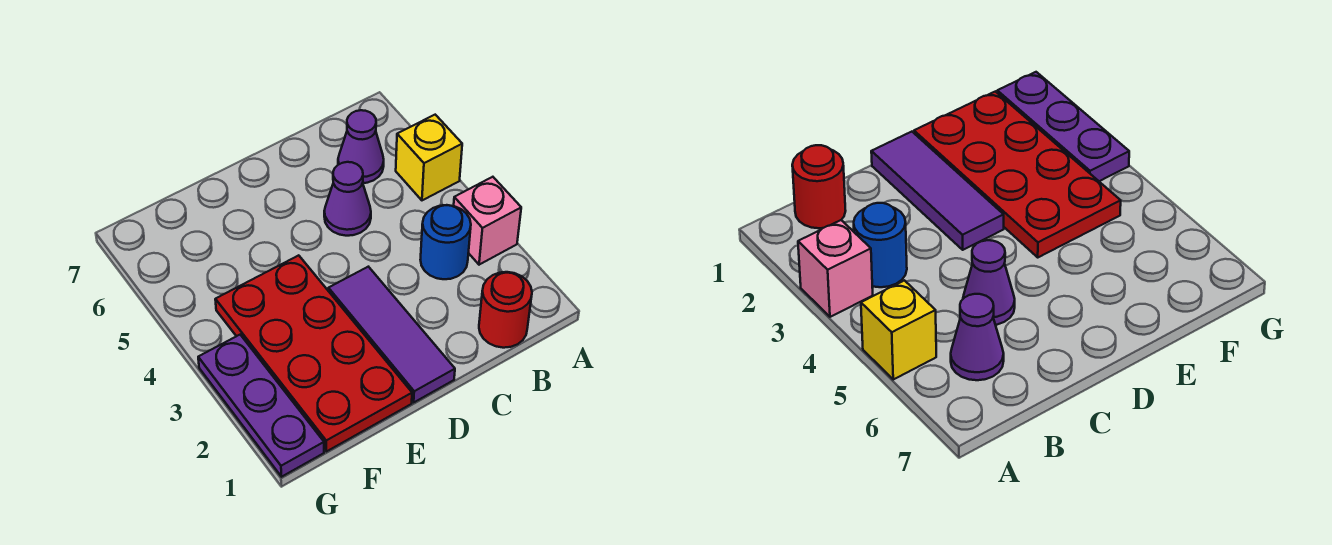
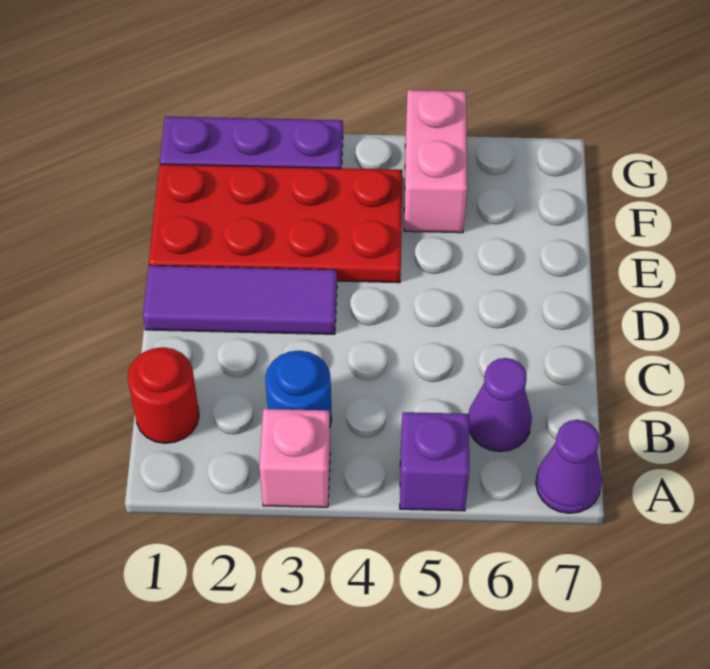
yellow 1x1 brick [396,115,462,200] -> purple 1x1 brick [400,412,469,511]
purple 1x1 cone [324,162,371,236] -> purple 1x1 cone moved to [536,420,602,513]
none -> pink 1x2 brick [404,90,467,233]

